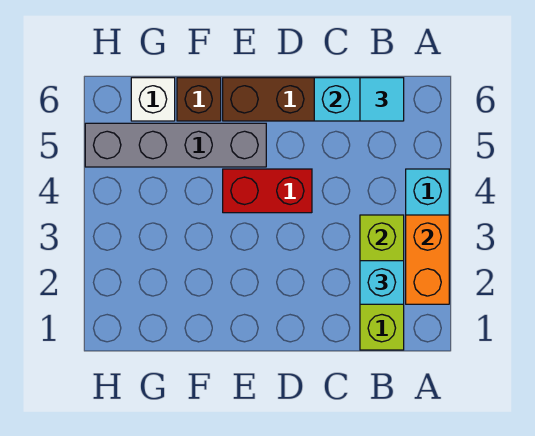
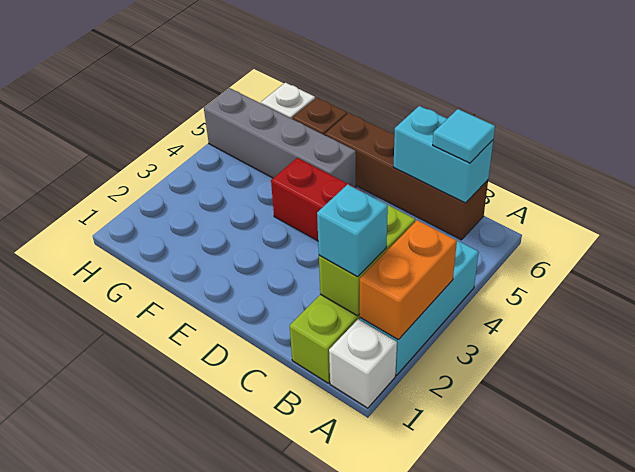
none -> white 1x1 brick [329,319,397,408]

